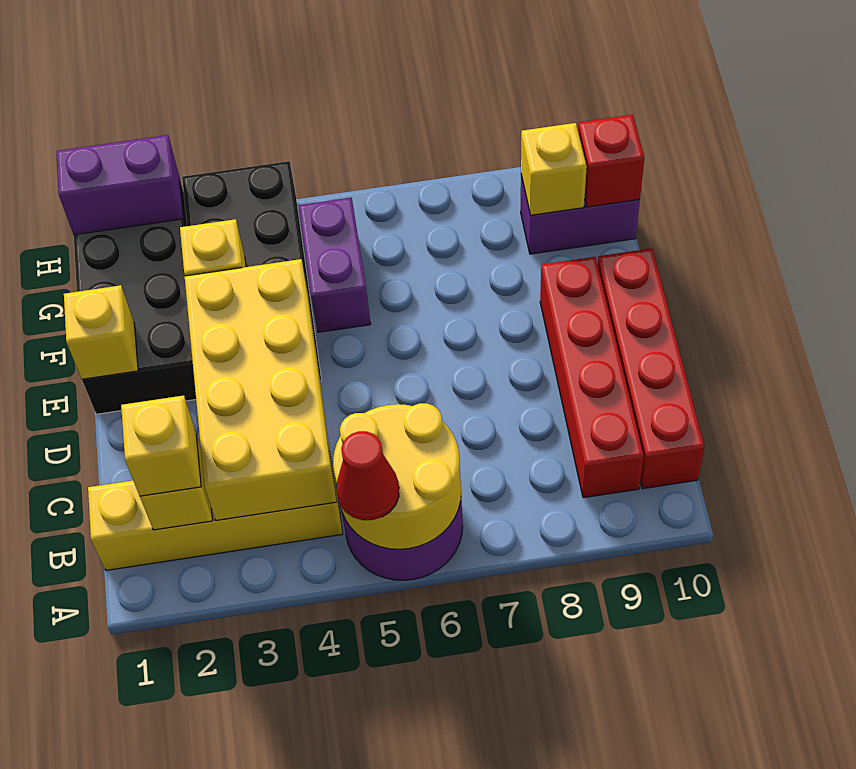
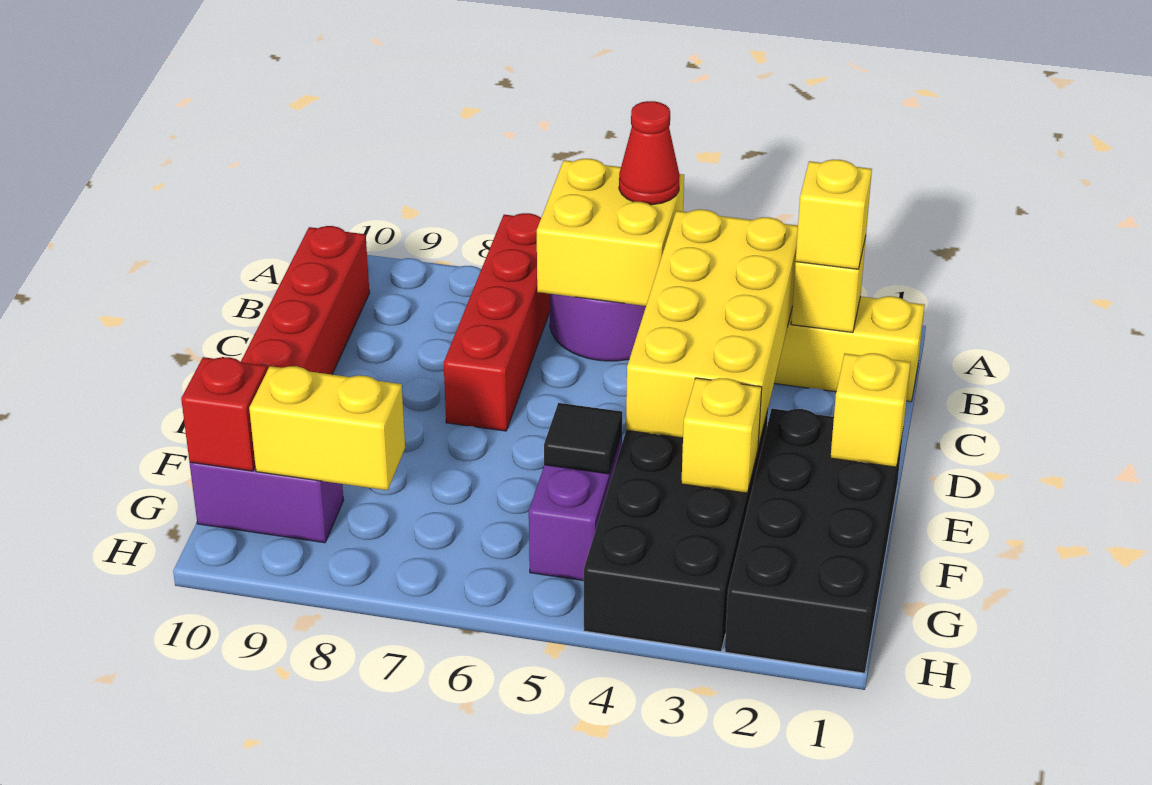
yellow 2x2 round brick [333,403,461,549] -> yellow 2x2 brick [537,159,684,306]
red 1x4 brick [540,257,644,498] -> red 1x4 brick moved to [444,213,550,431]
none -> black 1x1 tile [544,403,622,474]
yellow 1x1 brick [521,123,587,215] -> yellow 1x2 brick [249,366,405,490]
purple 1x2 brick [56,135,183,235] -> none

